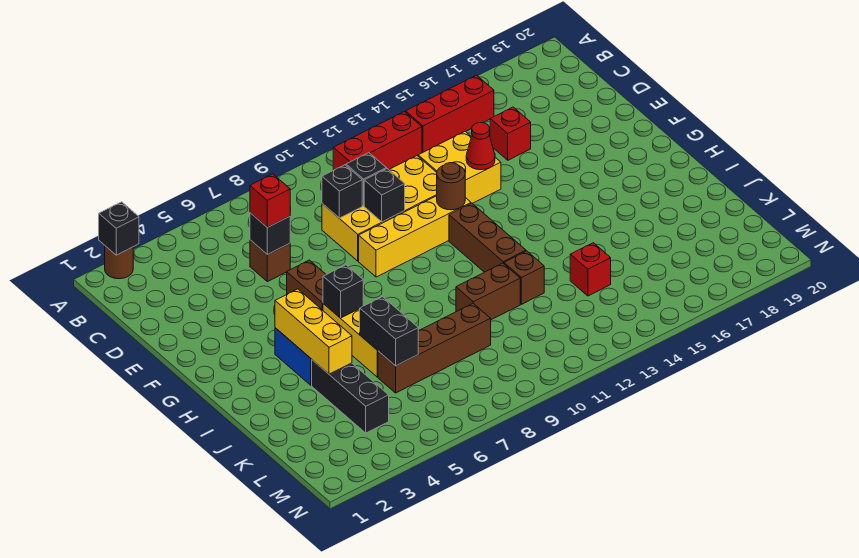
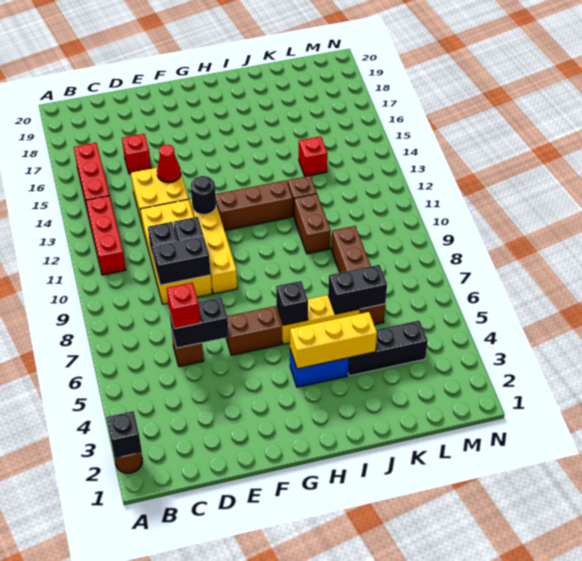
black 1x1 brick [250,213,290,255] -> black 1x2 brick [169,298,229,348]
black 1x1 brick [322,165,362,218] -> black 1x2 brick [153,236,211,285]
brown 1x1 round brick [437,163,465,210] -> black 1x1 round brick [191,176,216,214]

